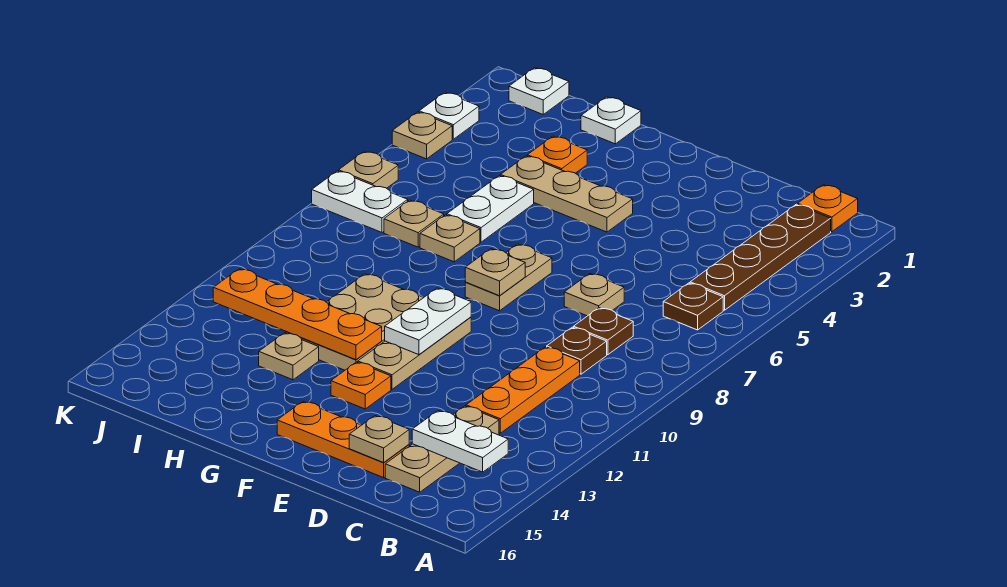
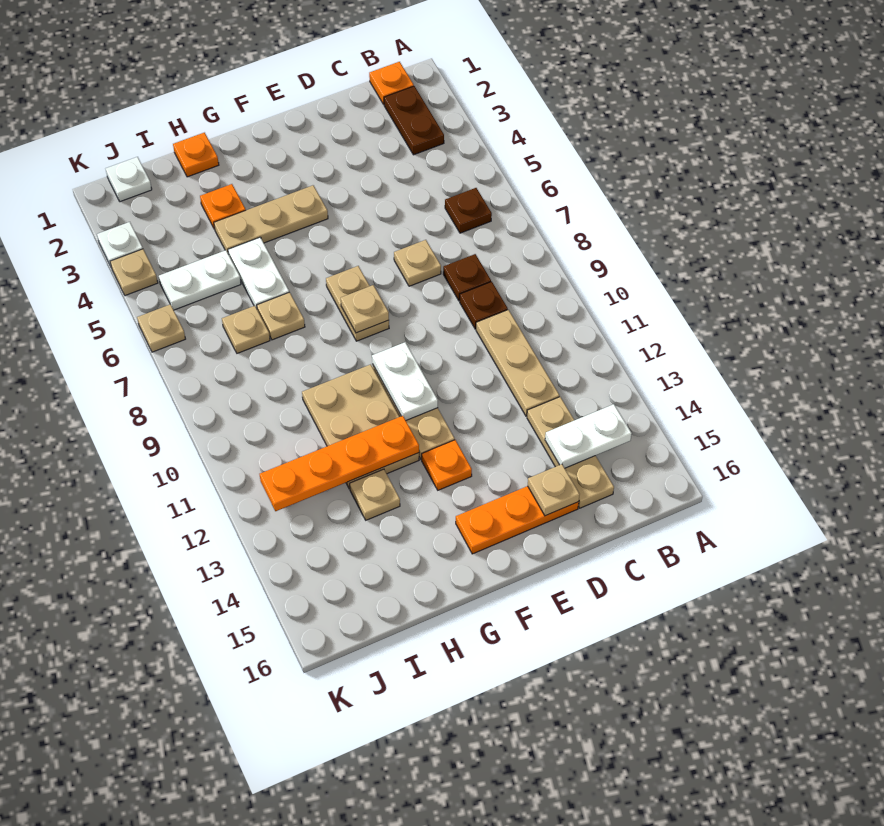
brown 1x4 plate [690,204,831,310] -> brown 1x2 plate [384,86,444,155]
orange 1x3 plate [466,347,580,433] -> tan 1x3 plate [476,310,560,416]
white 1x1 plate [581,97,641,144] -> orange 1x1 plate [173,133,219,177]
white 1x2 plate [312,171,408,232] -> white 1x2 plate moved to [159,250,241,310]

